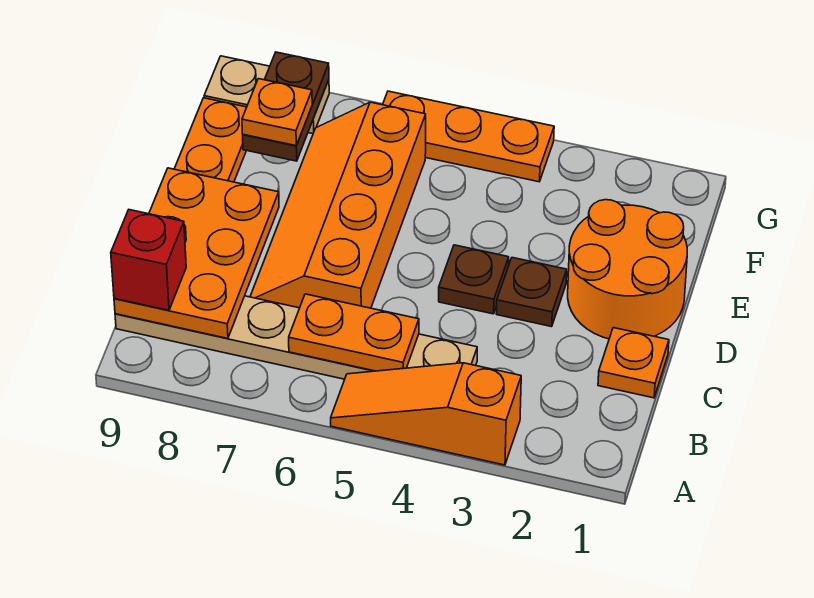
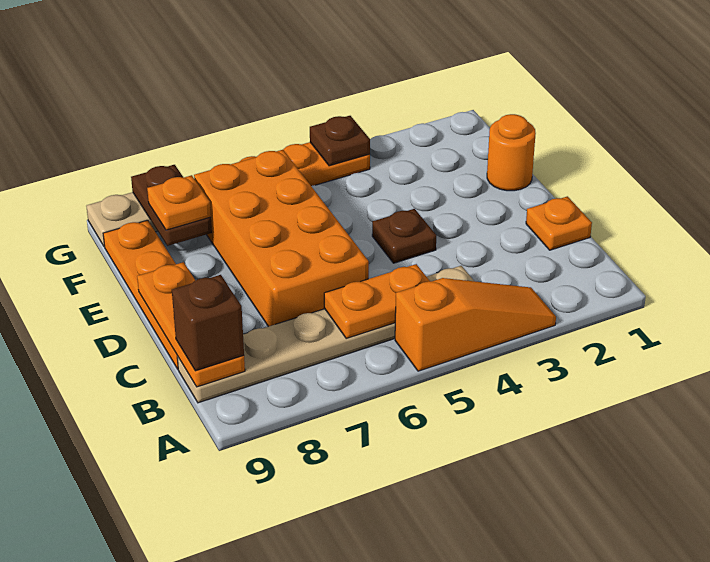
orange 1x3 slope [331,363,521,465] -> orange 1x3 slope turned to [395,278,556,371]
orange 2x3 plate [114,168,279,338] -> orange 1x3 plate [137,262,245,387]
red 1x1 brick [111,210,186,310] -> brown 1x1 brick [172,275,244,371]
orange 2x4 slope [250,102,426,308] -> orange 2x4 brick [194,150,369,327]
orange 2x2 round brick [568,200,687,339] -> orange 1x1 round brick [487,114,536,191]
brown 1x1 plate [496,258,567,327] -> brown 1x1 plate moved to [310,116,370,166]

